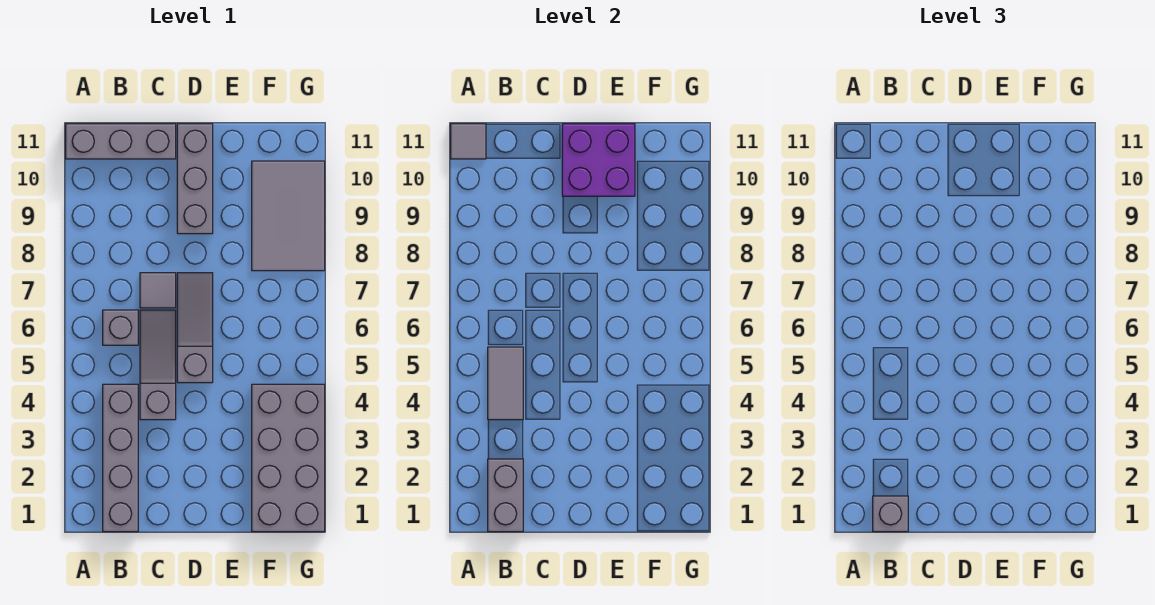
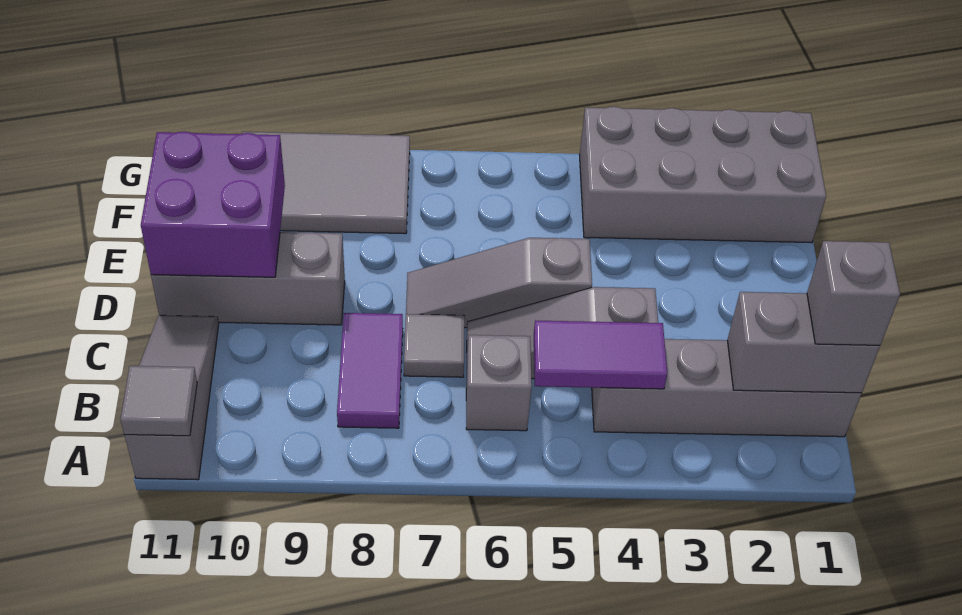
grey 1x3 brick [66,124,176,159] -> grey 1x3 slope [125,315,219,480]
grey 1x2 tile [488,347,523,420] -> purple 1x2 tile [534,321,667,389]
none -> purple 1x2 tile [337,313,403,428]

